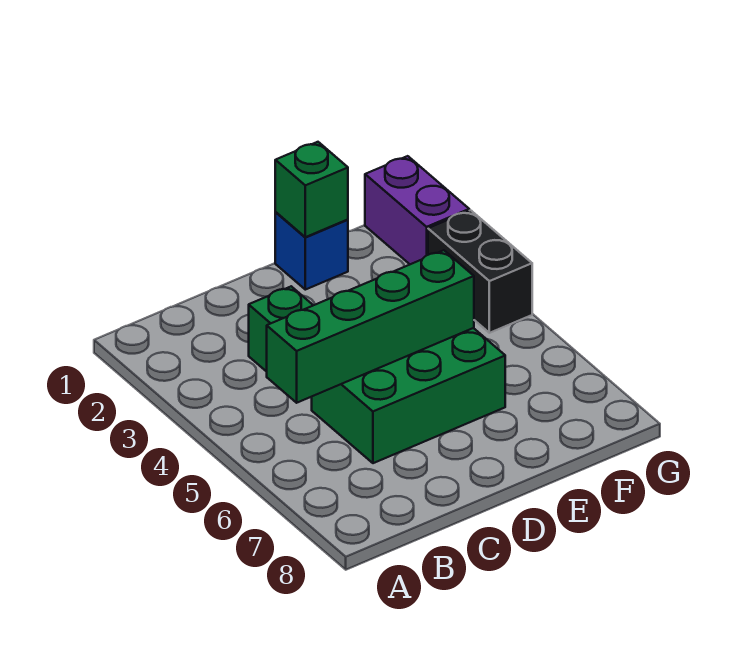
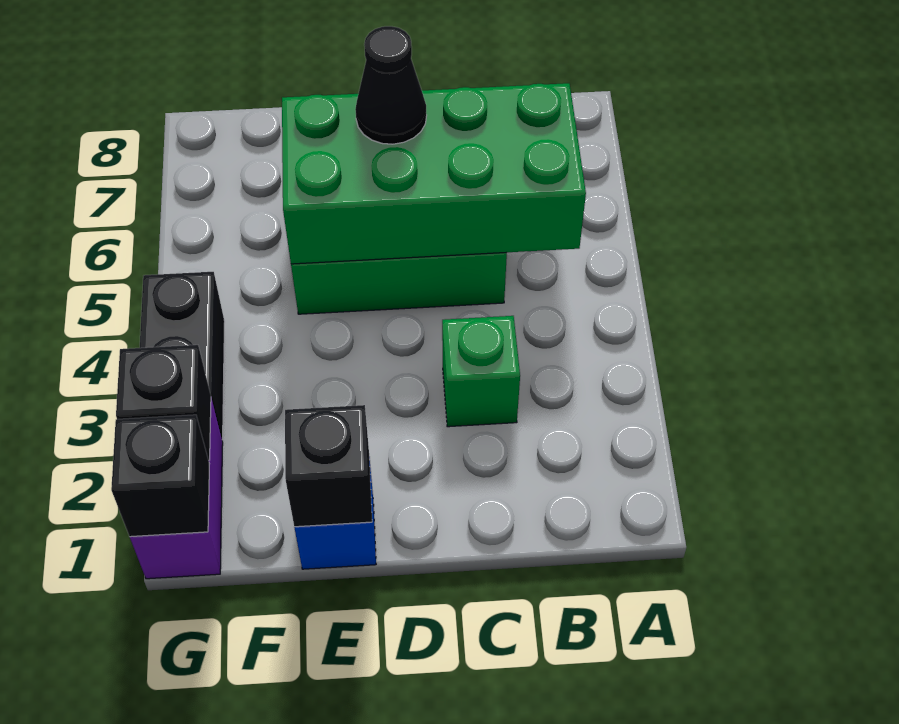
green 1x4 brick [267,250,474,403] -> green 2x4 brick [282,83,586,264]
none -> black 1x1 cone [355,26,427,144]
green 1x1 brick [275,142,348,237] -> black 1x1 brick [285,405,372,527]
none -> black 1x1 brick [111,415,210,537]
none -> black 1x1 brick [116,345,211,460]

